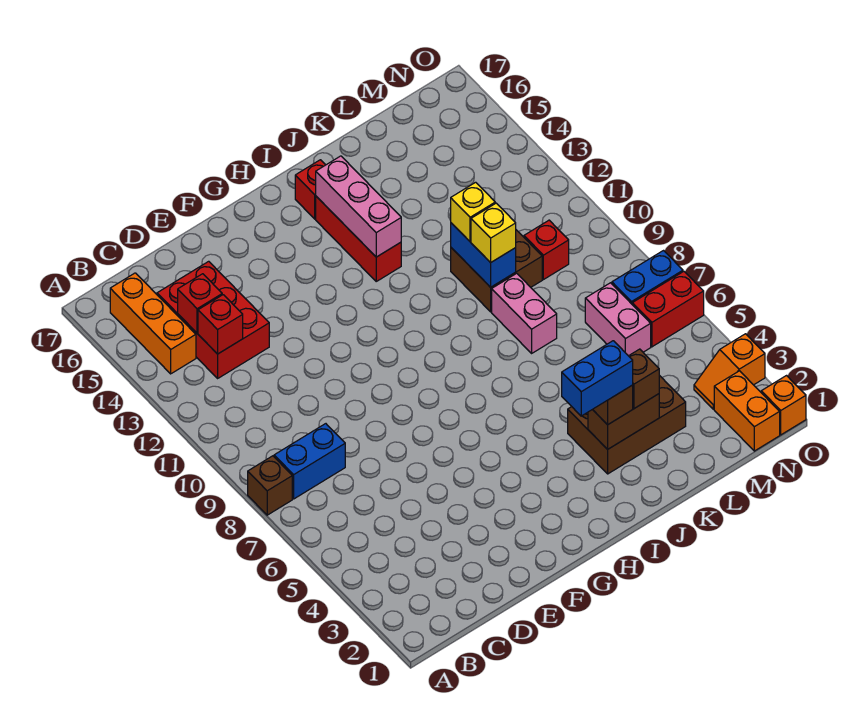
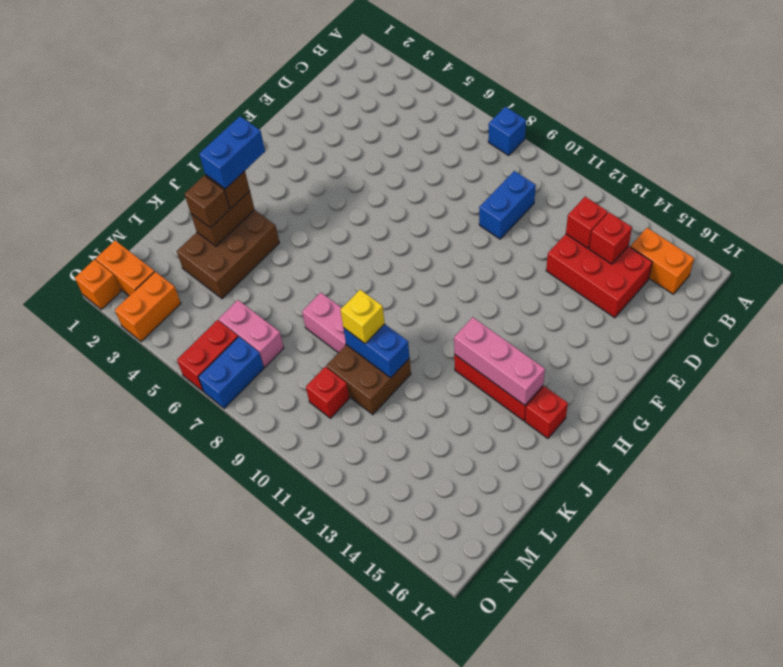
brown 1x1 brick [248,456,292,515] -> blue 1x1 brick [488,107,526,155]
blue 1x2 brick [274,424,345,499] -> blue 1x2 brick moved to [479,171,536,239]
orange 1x3 brick [110,273,196,374] -> orange 1x2 brick [630,228,694,294]
yellow 1x1 brick [451,182,495,242] -> none
orange 1x2 slope [694,334,765,409] -> orange 1x2 brick [115,272,181,342]

